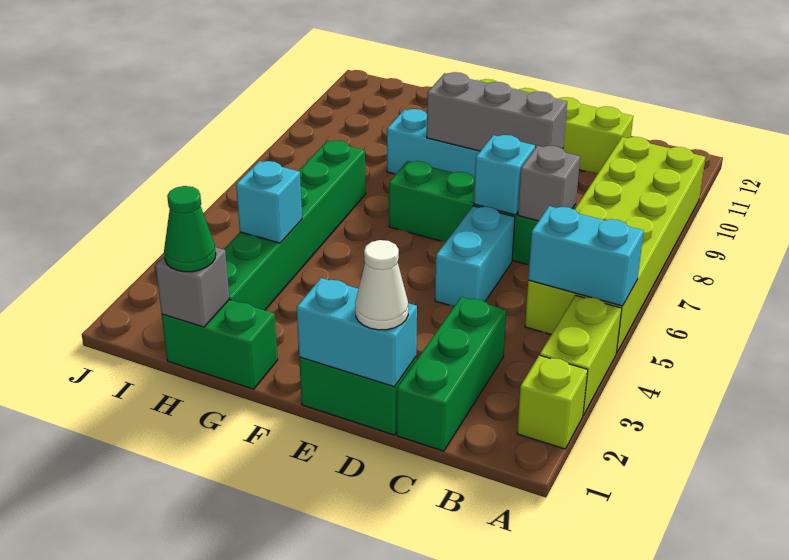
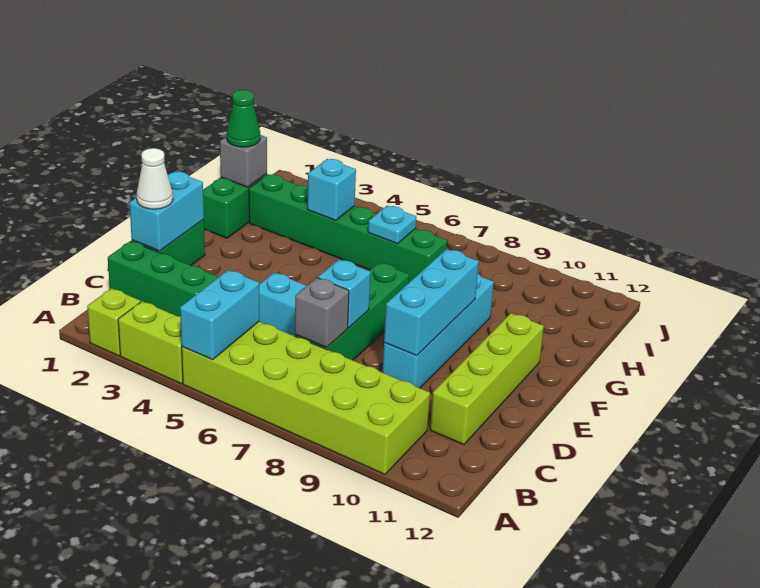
grey 1x3 brick [427,72,567,151] -> cyan 1x3 brick [384,249,479,356]
none -> cyan 1x1 plate [368,206,416,244]

